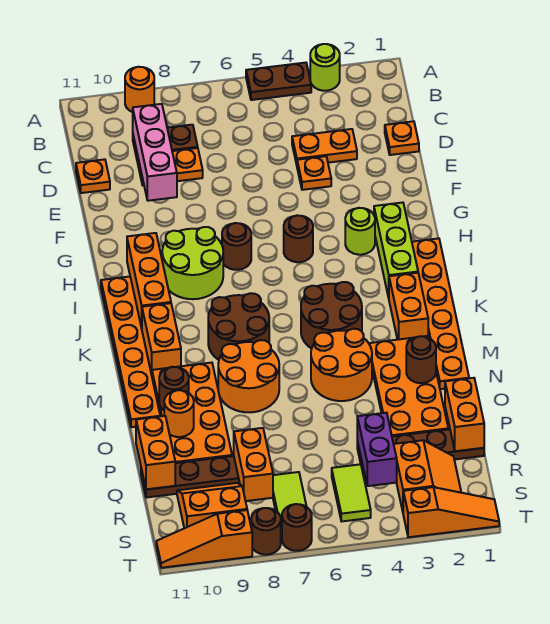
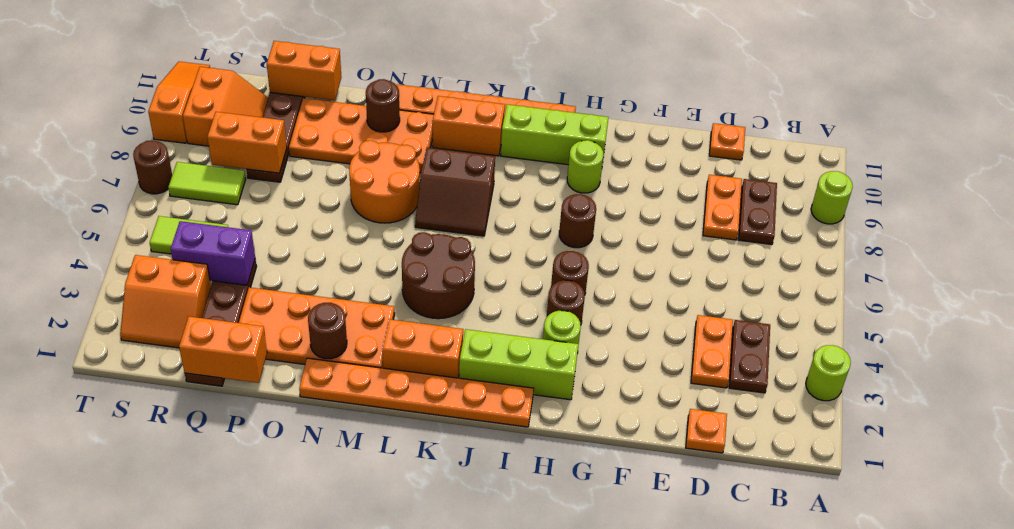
brown 1x2 plate [246,63,311,100] -> brown 1x2 plate moved to [729,320,770,393]
orange 1x1 round brick [125,67,154,112] -> lime 1x1 round brick [811,171,853,224]
pink 1x3 brick [133,104,177,201] -> none
orange 1x1 plate [297,156,331,190] -> none
lime 2x2 round brick [162,227,223,299] -> lime 1x1 round brick [567,140,603,193]
orange 1x3 brick [127,233,171,328] -> lime 1x3 brick [501,105,608,165]
brown 2x2 round brick [208,293,269,360] -> brown 2x2 slope [415,148,495,236]
orange 2x2 round brick [311,329,372,401] -> none
orange 1x1 round brick [164,390,194,437] -> none
orange 1x3 slope [403,487,499,537] -> none
brown 1x1 round brick [251,508,281,555] -> brown 1x1 round brick moved to [547,280,585,324]

